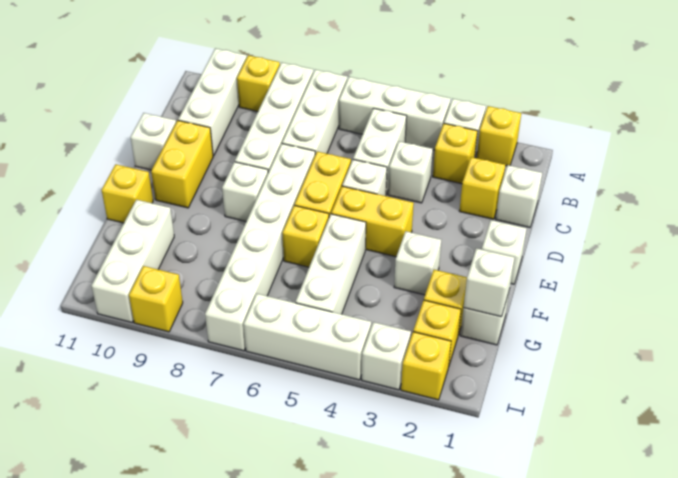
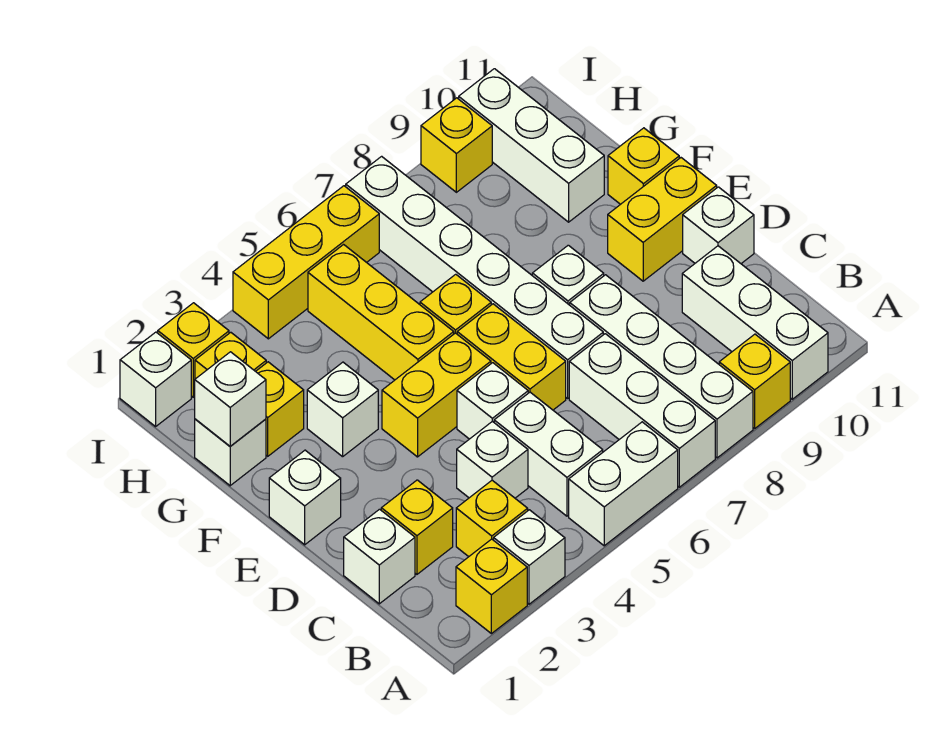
white 1x3 brick [339,77,451,150] -> white 1x2 brick [569,422,678,546]
yellow 1x2 brick [151,121,213,208] -> yellow 1x2 brick turned to [608,158,717,281]
white 1x3 brick [296,214,366,314] -> yellow 1x3 brick [308,245,454,380]
white 1x1 brick [362,322,411,390] -> white 1x1 brick moved to [120,332,191,426]
white 1x3 brick [244,294,371,380] -> yellow 1x3 brick [233,186,379,339]

